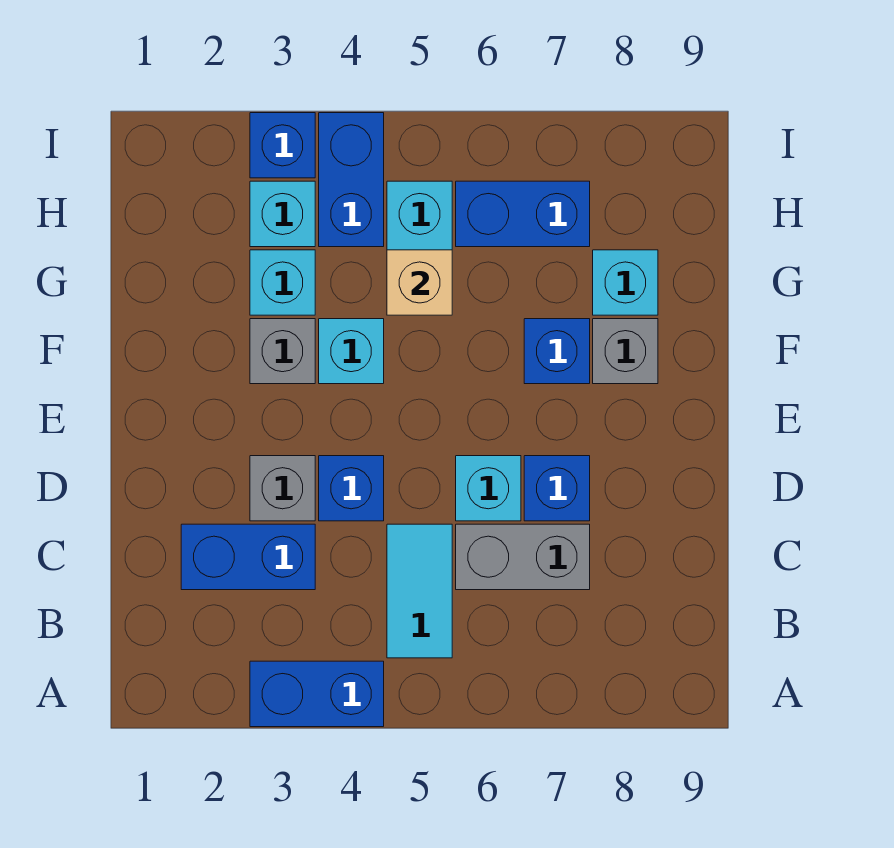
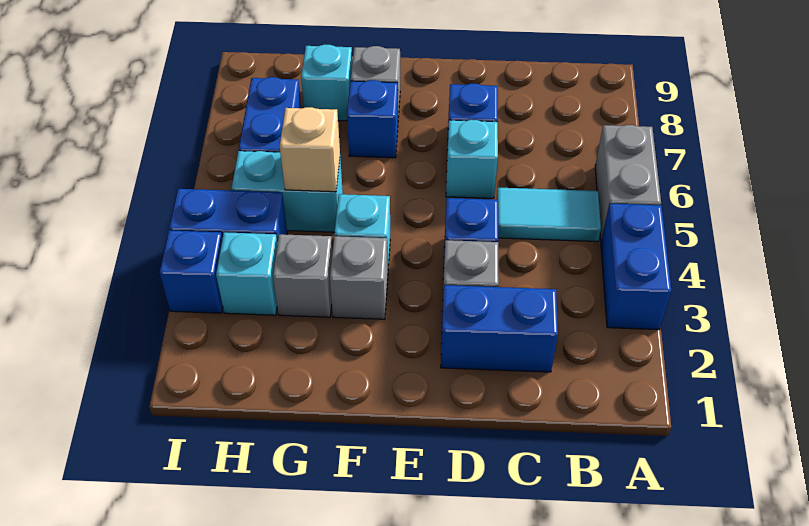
blue 1x2 brick [181,524,315,590] -> blue 1x2 brick turned to [441,285,558,372]
grey 1x2 brick [456,524,590,590] -> grey 1x2 brick moved to [595,125,661,241]
cyan 1x1 brick [250,250,315,315] -> grey 1x1 brick [273,234,333,317]

